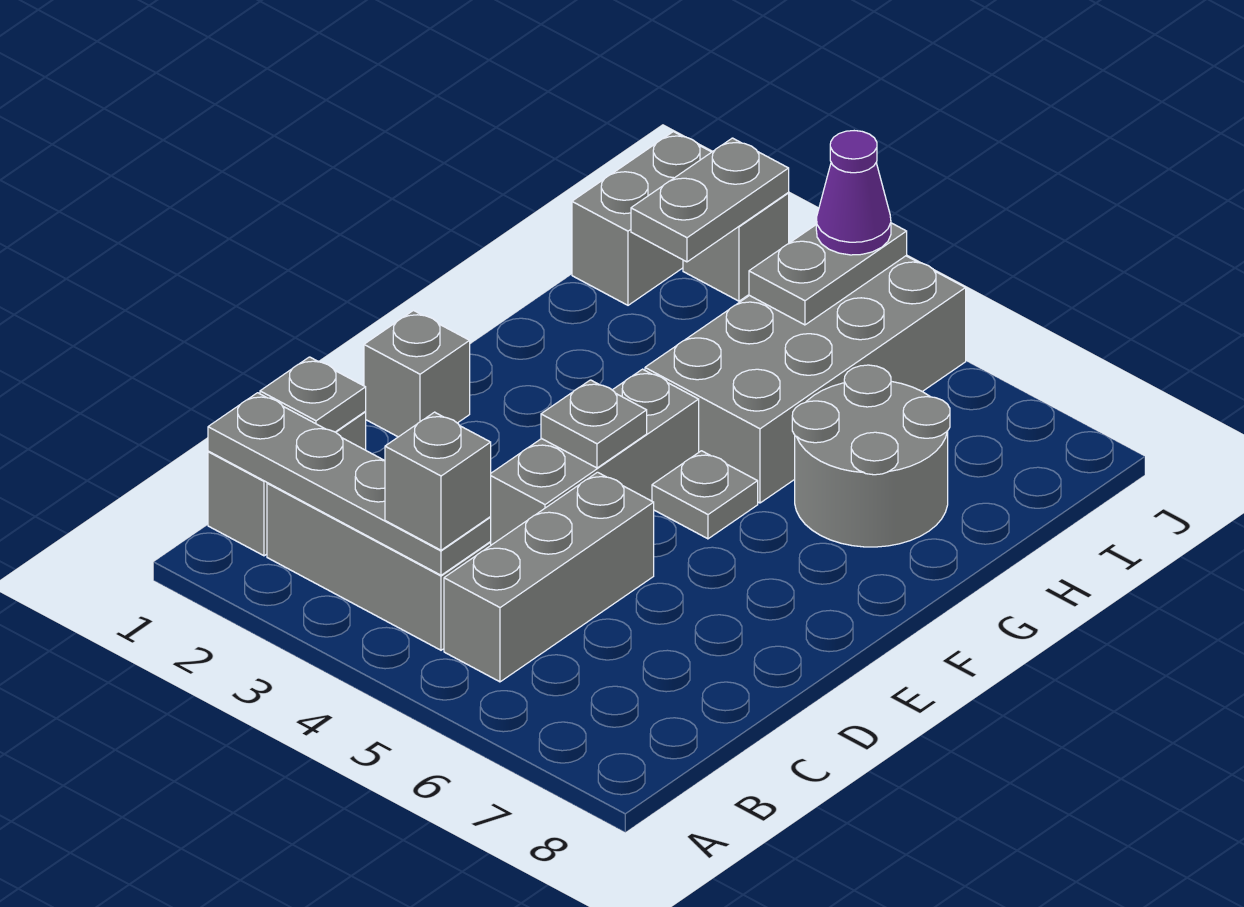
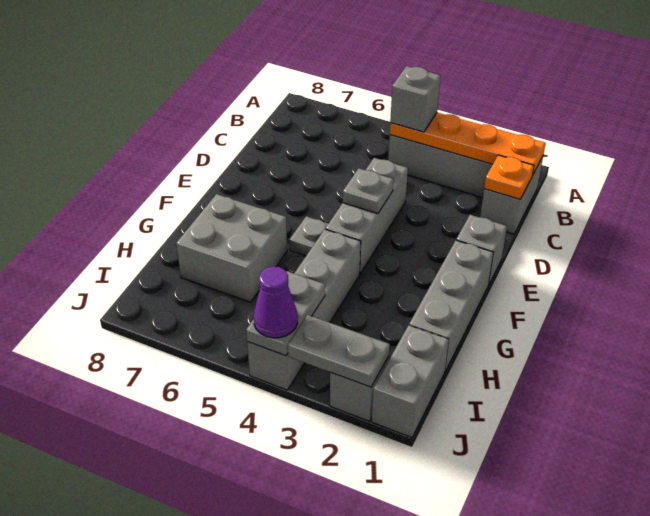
grey 1x4 plate [208,393,491,575] -> orange 1x4 plate [390,113,546,176]
grey 1x3 brick [444,472,654,682] -> grey 1x3 brick moved to [409,240,493,371]
grey 1x1 plate [260,357,366,432] -> orange 1x1 plate [484,155,534,199]
grey 2x4 brick [645,256,966,503] -> grey 1x4 brick [247,229,361,390]
grey 2x2 round brick [792,365,950,547] -> grey 2x2 brick [176,194,287,302]
grey 1x2 plate [631,138,789,262] -> grey 1x2 plate turned to [288,315,390,387]

